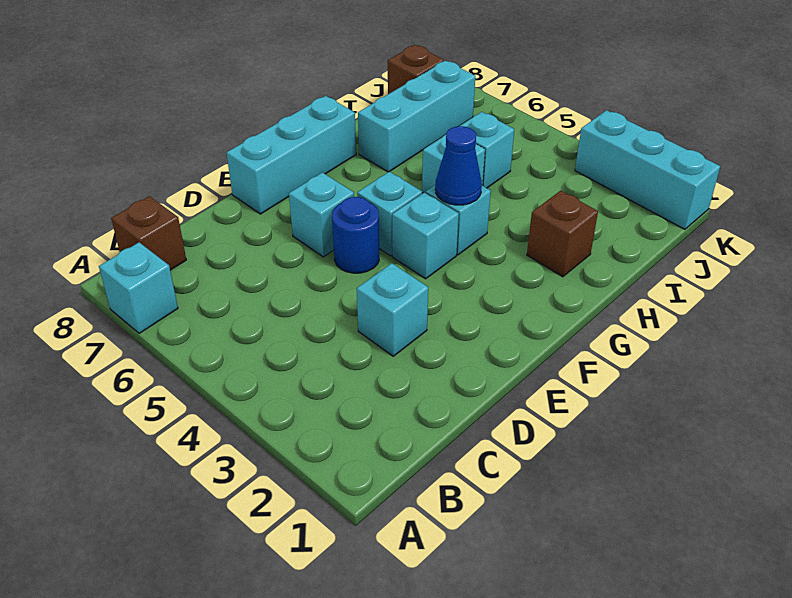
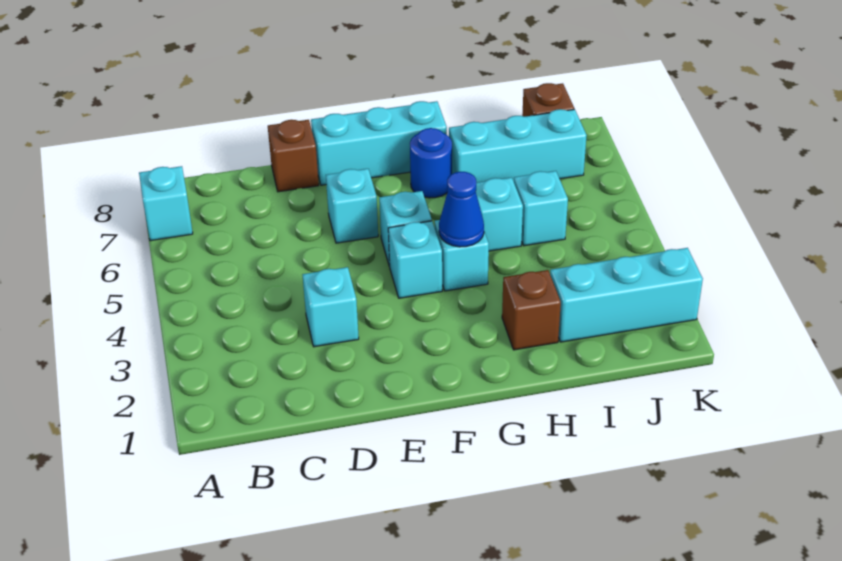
brown 1x1 brick [111,196,186,270] -> brown 1x1 brick moved to [268,120,319,192]
blue 1x1 round brick [332,197,379,273] -> blue 1x1 round brick moved to [410,128,452,198]
cyan 1x3 brick [575,110,720,229] -> cyan 1x3 brick turned to [550,248,703,342]

